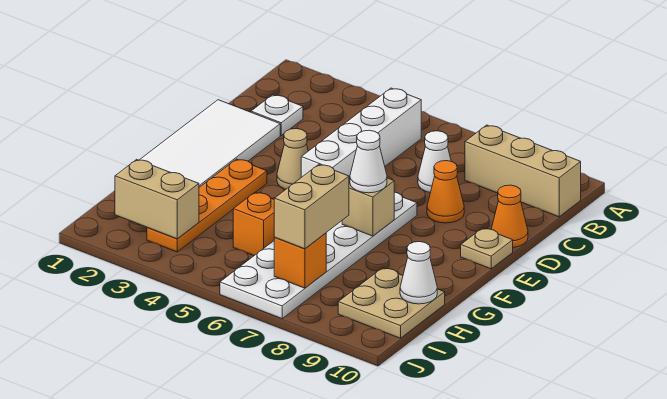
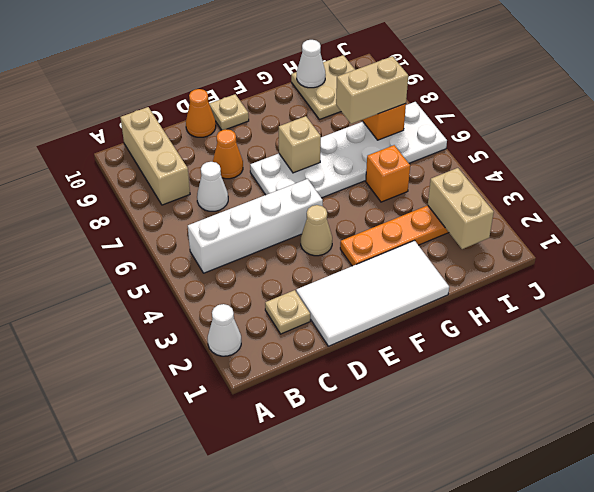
white 1x1 plate [251,95,303,135] -> tan 1x1 plate [265,290,310,334]
white 1x1 cone [350,130,387,193] -> white 1x1 cone moved to [208,304,241,356]

